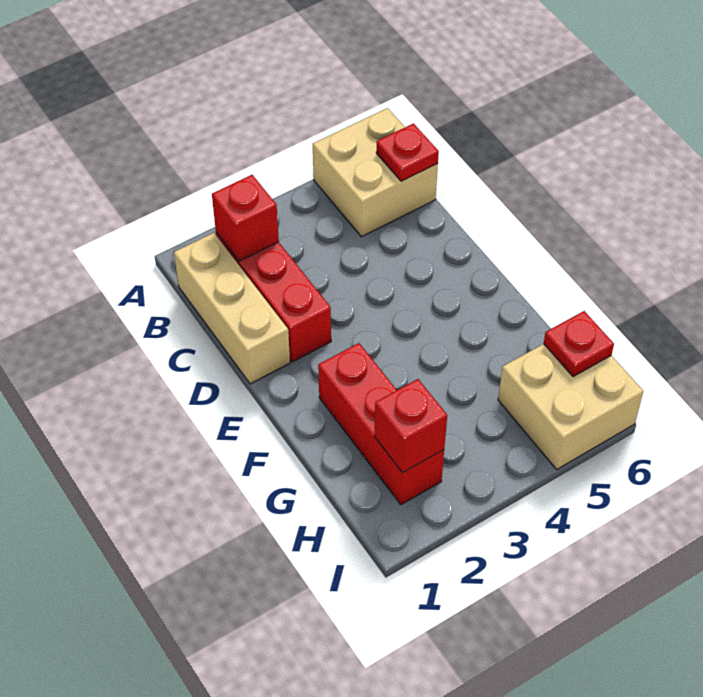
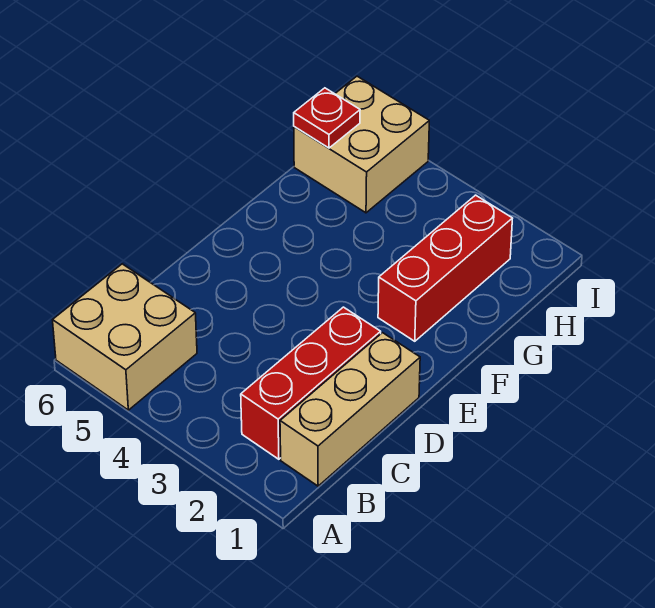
red 1x1 brick [212,175,279,261] -> none
red 1x1 plate [376,124,439,181] -> none
red 1x1 brick [374,379,447,473] -> none

